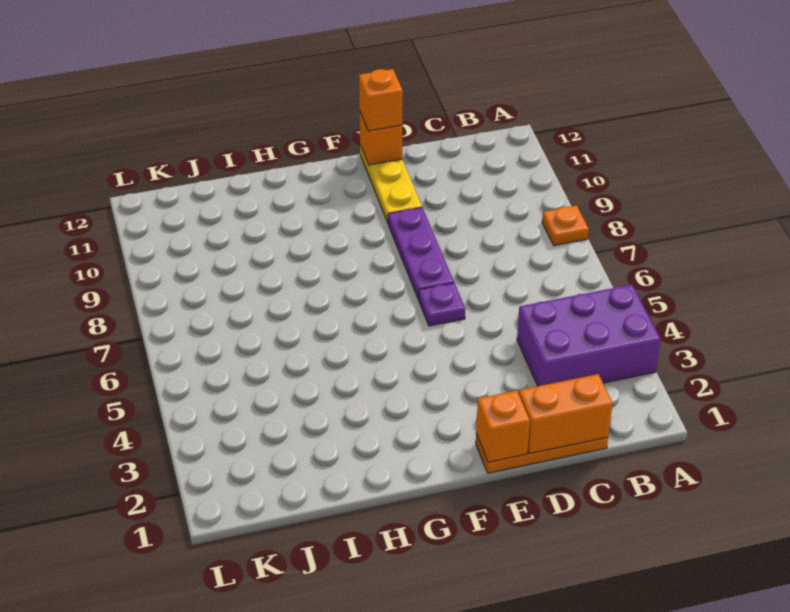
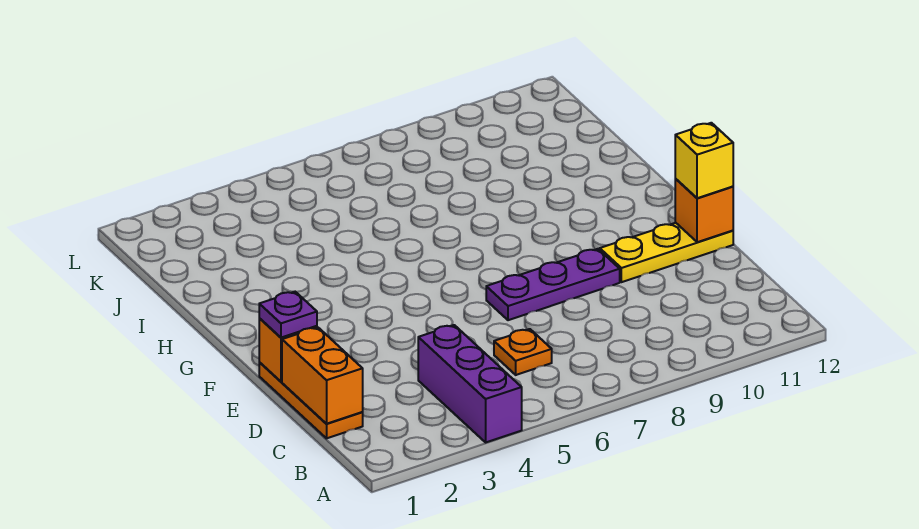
purple 2x3 brick [517,285,661,386] -> purple 1x3 brick [418,325,522,442]
orange 1x1 plate [542,205,589,246] -> orange 1x1 plate moved to [494,329,552,375]
purple 1x1 plate [419,283,465,326] -> purple 1x1 plate moved to [259,292,317,338]
orange 1x1 brick [359,69,403,131] -> yellow 1x1 brick [675,123,733,198]

